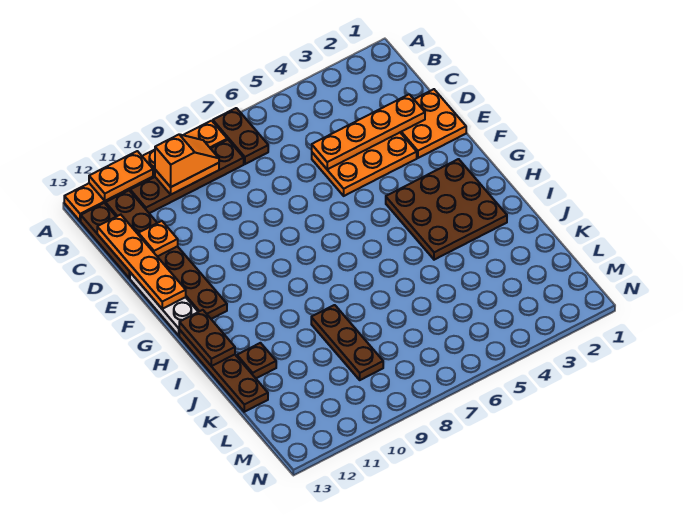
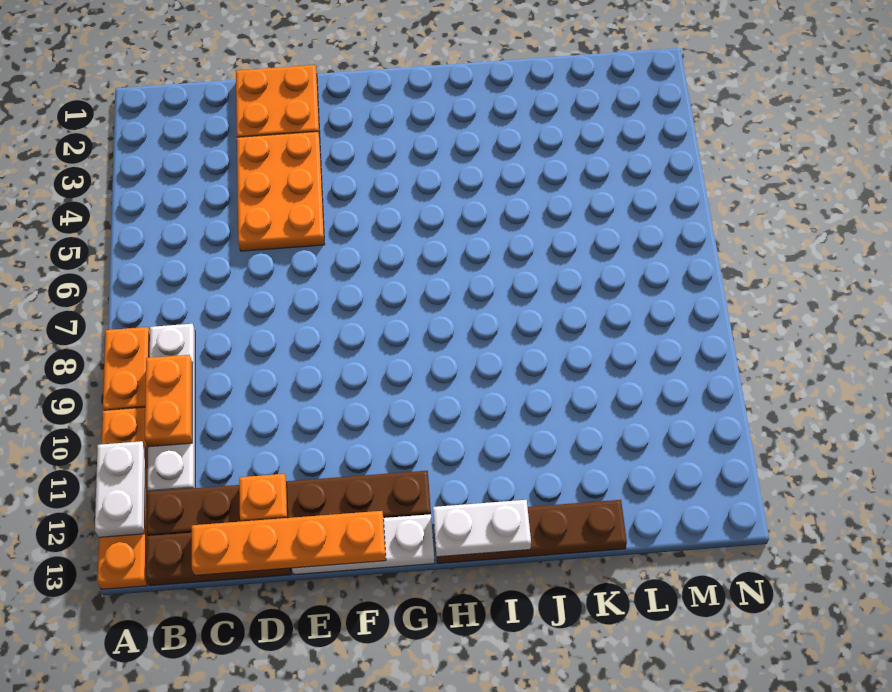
brown 1x2 plate [213,108,268,164] -> none
orange 1x2 plate [89,151,153,201] -> white 1x2 plate [95,441,146,537]
brown 1x4 plate [130,140,244,213] -> white 1x4 plate [148,324,195,492]
orange 1x2 slope [155,134,219,187] -> none
orange 1x4 plate [312,94,425,170] -> none
brown 3x3 plate [386,159,507,260] -> none
brown 1x2 plate [179,310,235,366] -> white 1x2 plate [433,500,531,557]
brown 1x3 plate [311,305,383,380] -> none
brown 1x1 plate [237,343,276,378] -> none

